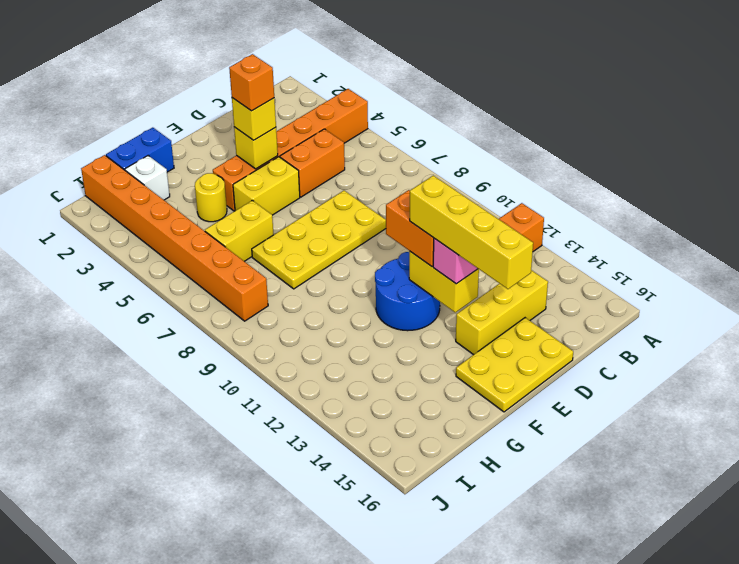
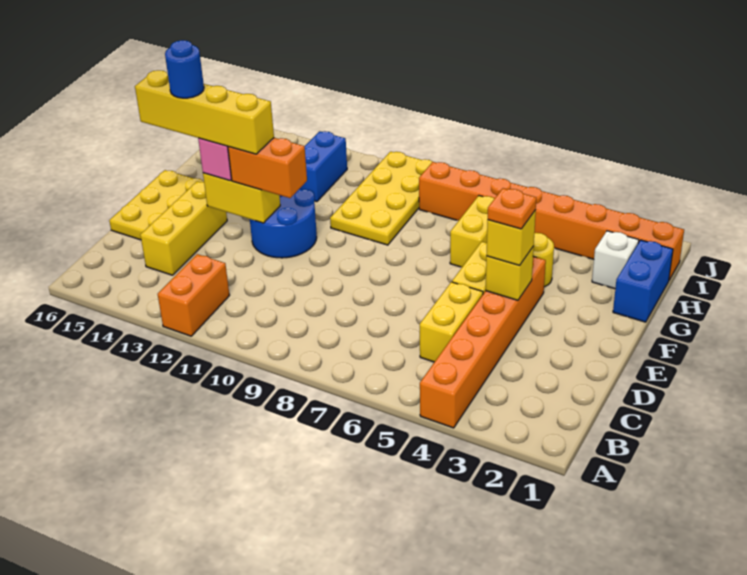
orange 1x2 brick [280,129,345,197] -> yellow 1x2 brick [420,282,483,362]
yellow 2x4 plate [252,191,386,289] -> yellow 2x4 plate moved to [330,152,433,245]
orange 1x1 brick [229,54,274,111] -> orange 1x1 plate [488,188,536,229]
none -> blue 1x1 round brick [165,40,204,98]
none -> blue 1x2 brick [300,131,347,202]

